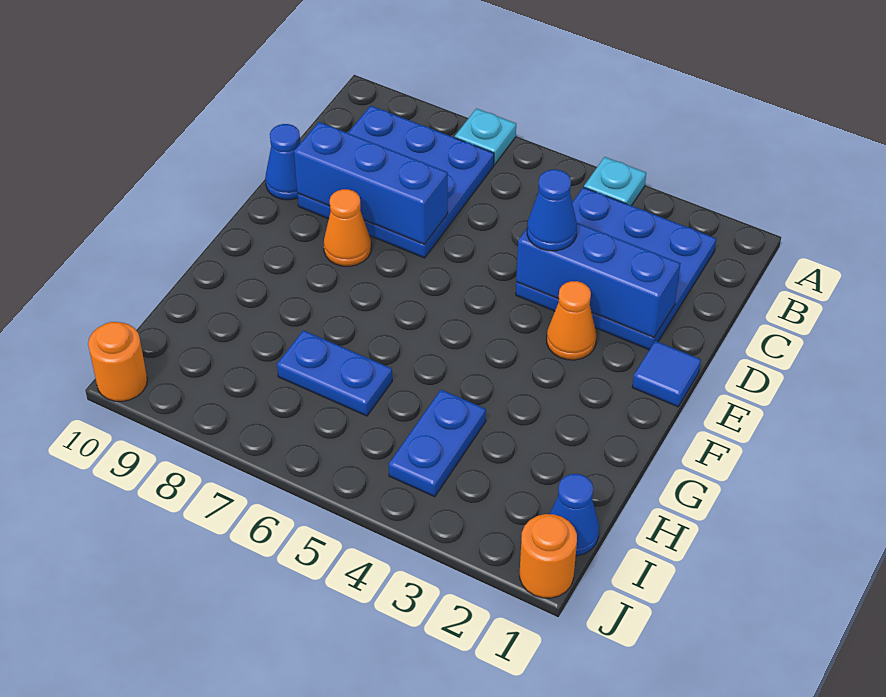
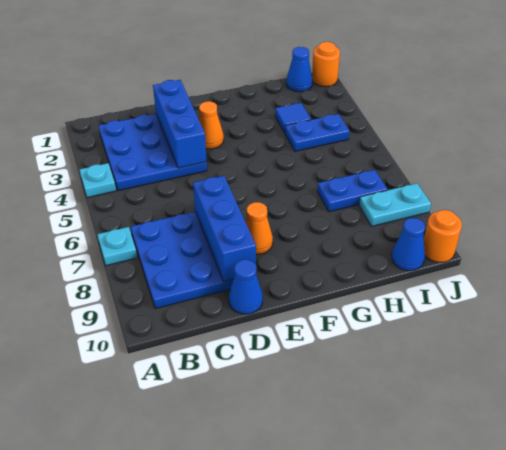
blue 1x1 cone [527,169,577,251] -> blue 1x1 cone moved to [392,218,425,271]
blue 1x1 tile [632,341,701,407] -> blue 1x1 tile moved to [275,103,311,133]
blue 1x2 plate [277,330,392,416] -> blue 1x2 plate turned to [317,170,387,212]
none -> cyan 1x2 plate [359,183,431,226]

